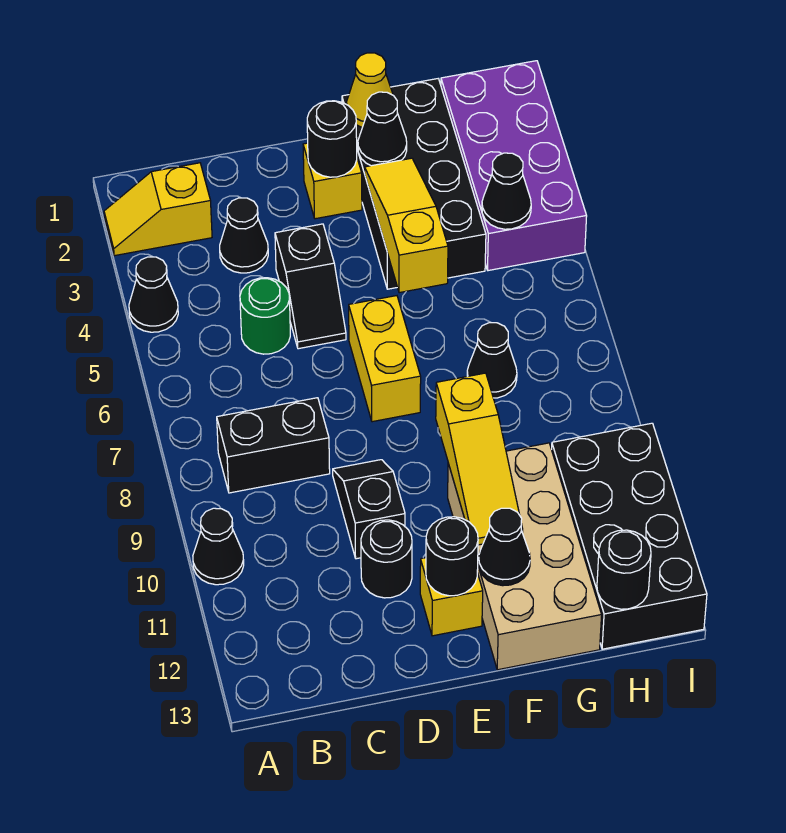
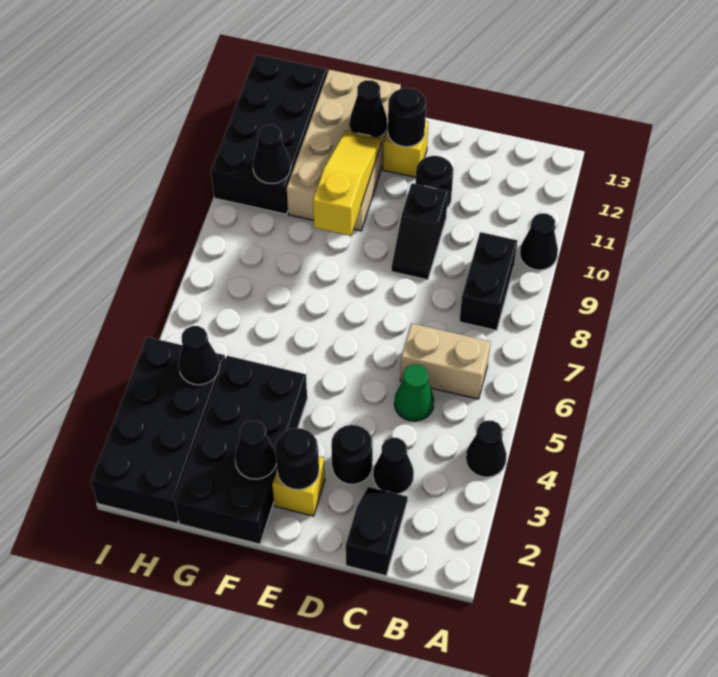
yellow 1x2 slope [104,163,212,256] -> none
none -> tan 1x2 brick [400,323,491,399]
black 1x2 brick [217,398,330,493] -> black 1x2 brick turned to [459,232,517,330]
green 1x1 round brick [240,278,290,354] -> green 1x1 cone [394,365,434,421]
black 1x2 slope [275,224,346,349] -> black 1x2 slope moved to [346,487,408,576]
yellow 1x2 brick [349,296,421,422] -> none
yellow 1x1 cone [347,53,393,127] -> none
yellow 1x3 slope [365,158,448,293] -> none
black 1x1 cone [467,323,517,398] -> black 1x1 cone moved to [253,125,291,184]
purple 2x4 brick [441,61,587,271] -> black 2x4 brick [91,337,225,523]
black 1x1 round brick [597,530,651,609] -> black 1x1 round brick moved to [331,425,373,484]

